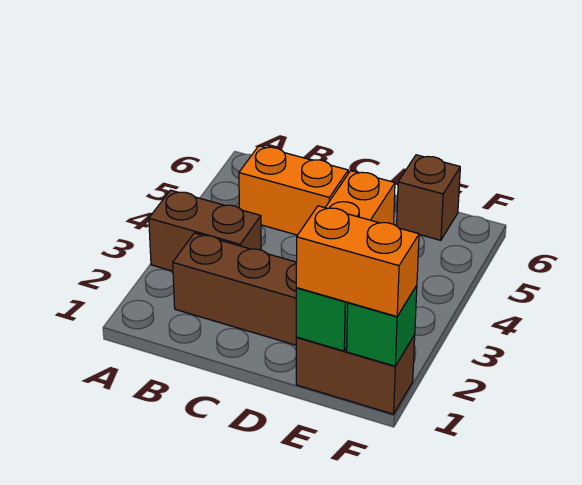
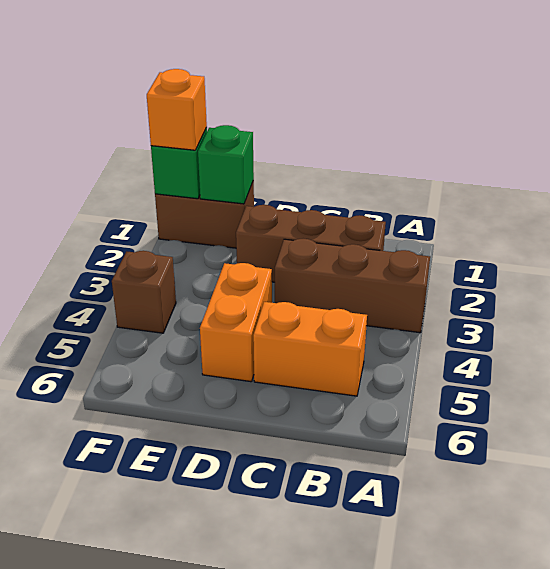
brown 1x2 brick [149,190,261,271] -> brown 1x3 brick [275,239,430,333]
orange 1x2 brick [296,206,419,316] -> orange 1x1 brick [147,69,207,150]
brown 1x1 brick [397,155,460,240] -> brown 1x1 brick moved to [112,251,176,333]

